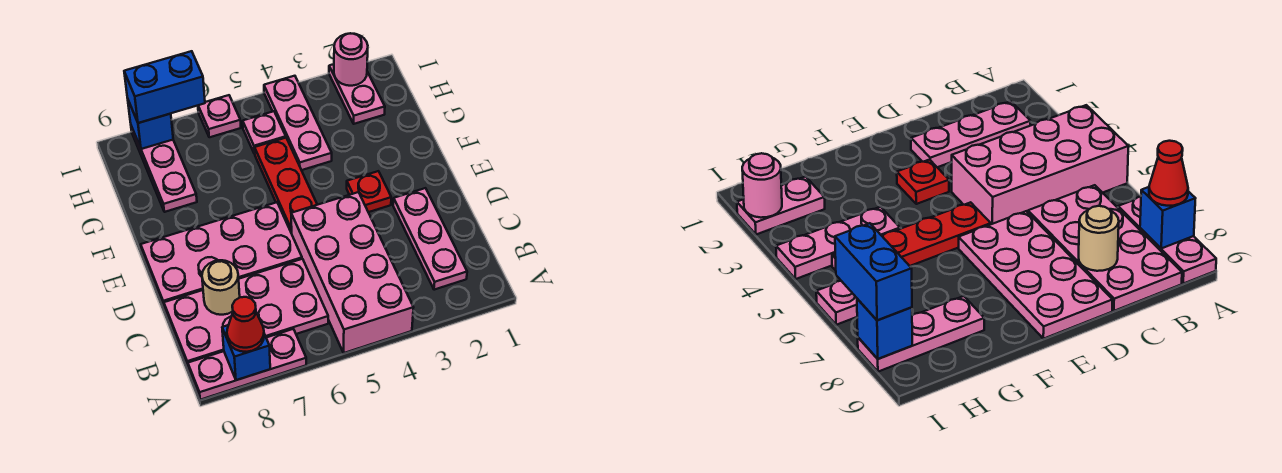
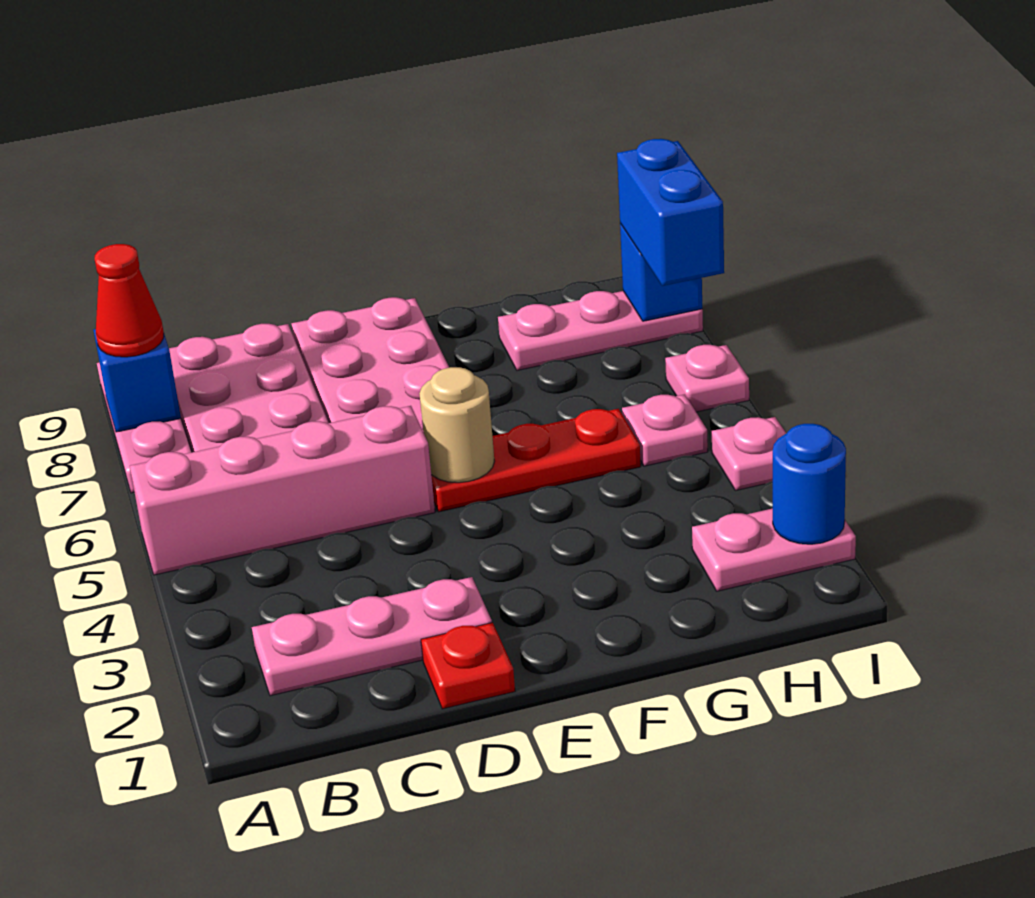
pink 2x4 brick [291,192,413,353] -> pink 1x4 brick [130,406,435,575]
tan 1x1 round brick [202,260,240,315] -> tan 1x1 round brick moved to [419,367,495,483]
red 1x1 plate [347,171,391,212] -> red 1x1 plate moved to [421,623,515,709]
pink 1x3 plate [264,76,332,170] -> pink 1x1 plate [712,417,786,491]
pink 1x1 round brick [334,33,368,86] -> blue 1x1 round brick [773,424,846,544]

